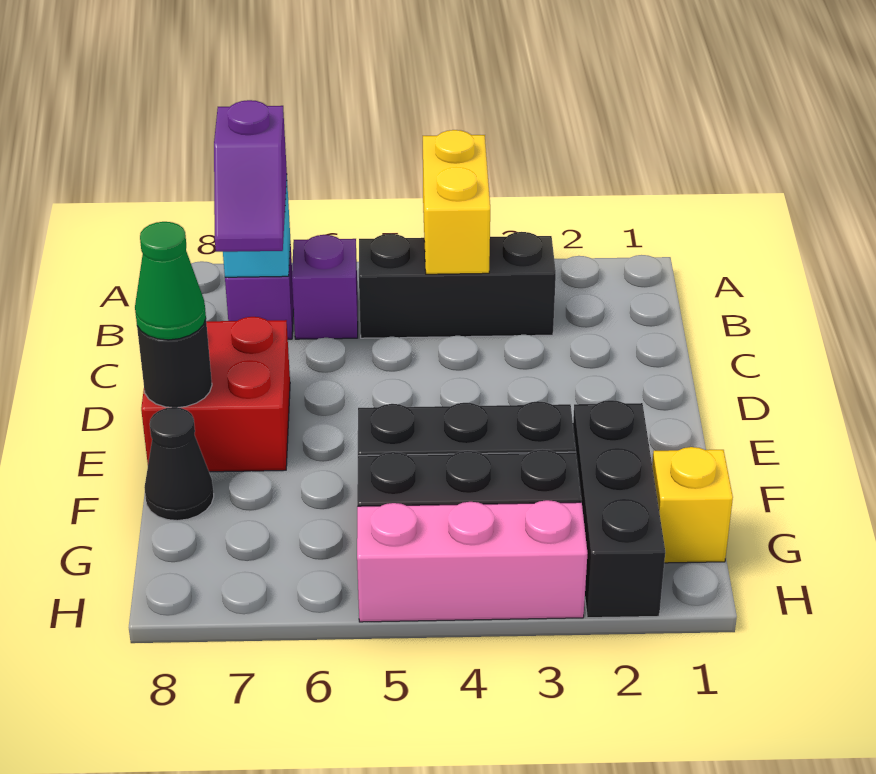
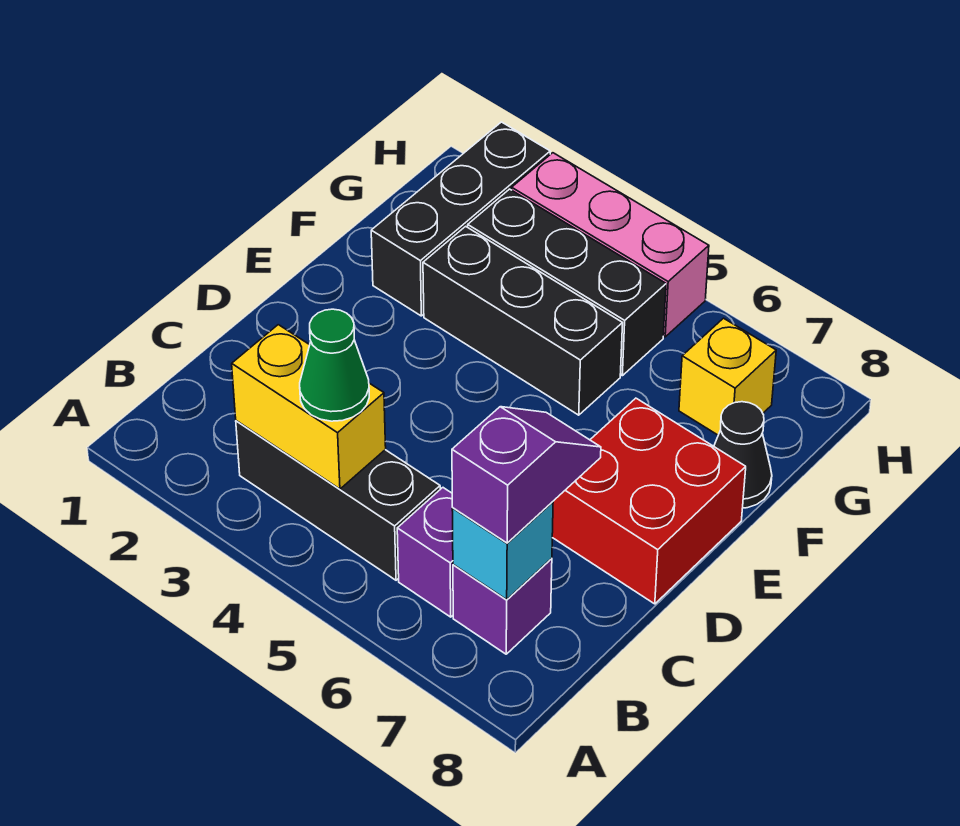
yellow 1x2 brick [423,130,490,274] -> yellow 1x2 brick turned to [232,325,386,489]
black 1x1 round brick [137,320,212,408] -> none
green 1x1 cone [135,222,206,340] -> green 1x1 cone moved to [300,309,369,421]
yellow 1x1 brick [652,447,733,563] -> yellow 1x1 brick moved to [679,318,776,435]

